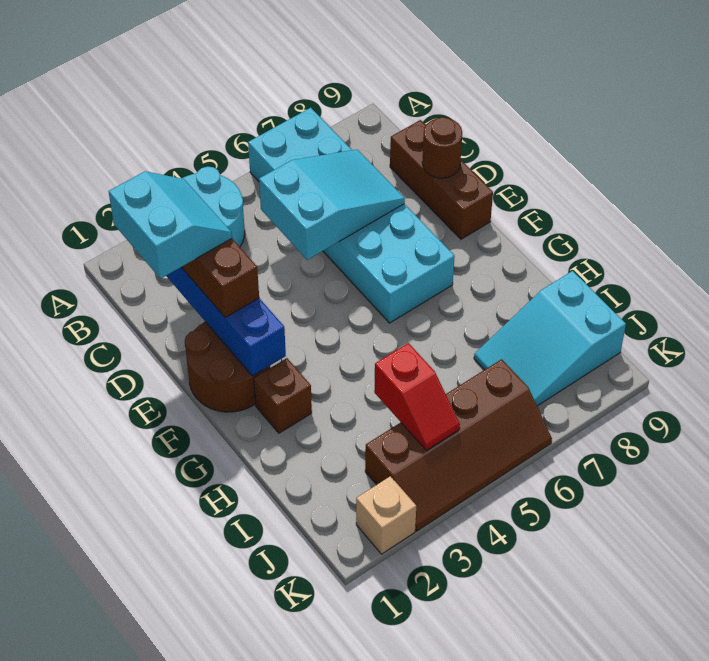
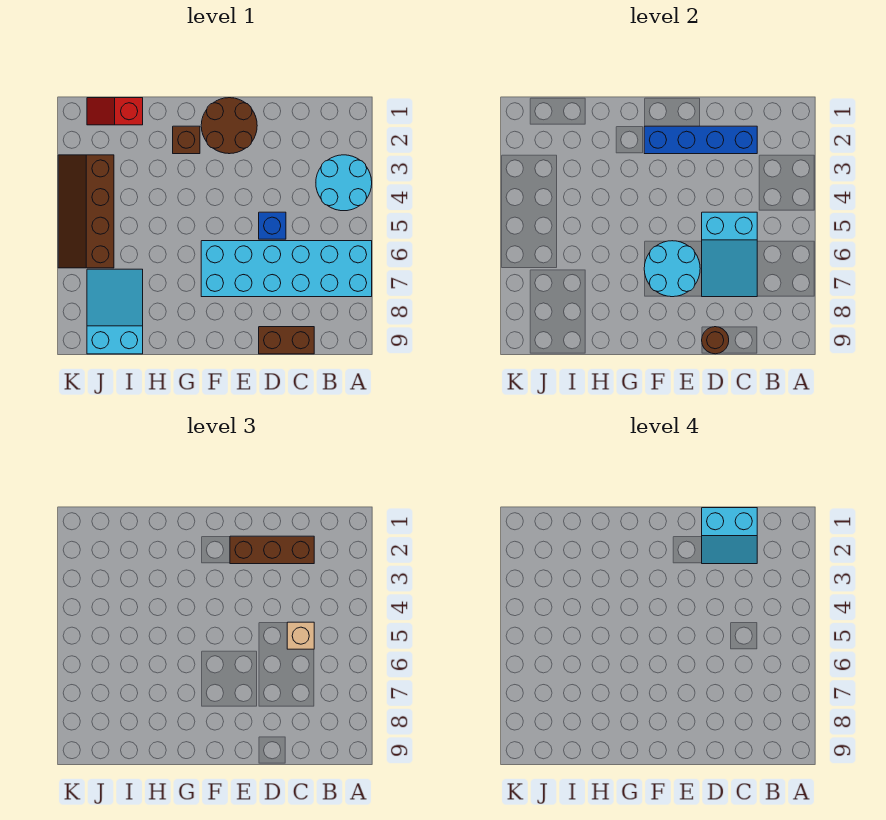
brown 1x3 brick [390,120,493,239] -> brown 1x2 brick [259,327,314,354]
none -> blue 1x1 brick [259,212,286,239]
none -> cyan 2x2 round brick [644,241,700,297]
red 1x2 slope [374,343,460,450] -> red 1x2 slope moved to [87,98,143,125]
tan 1x1 brick [356,476,416,554] -> tan 1x1 brick moved to [287,622,314,649]

